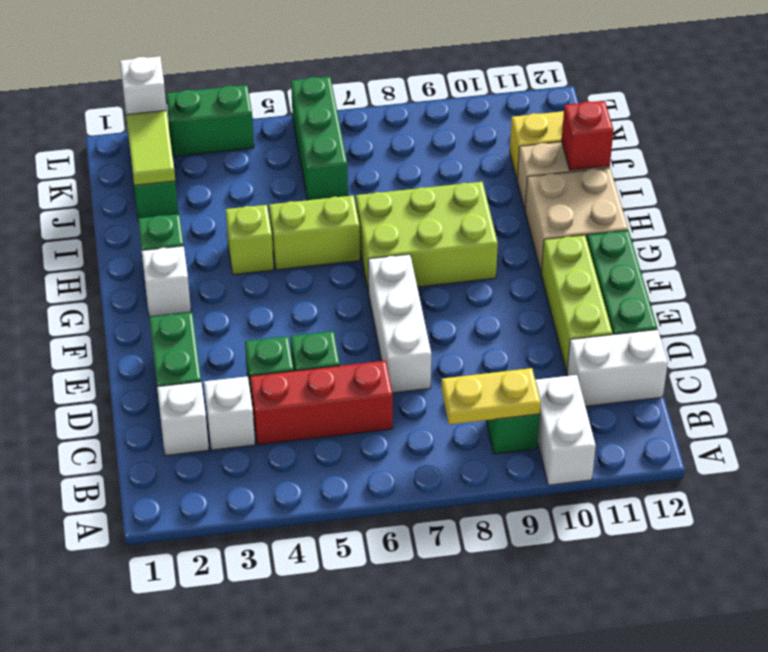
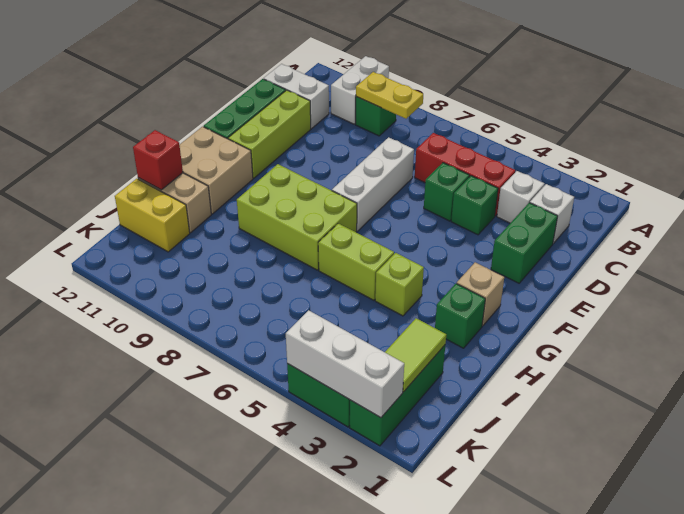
white 1x1 brick [142,246,191,317] -> tan 1x1 brick [457,262,504,326]
green 1x3 brick [291,77,348,200] -> none
white 1x1 brick [120,56,167,115] -> white 1x3 brick [286,310,404,418]

